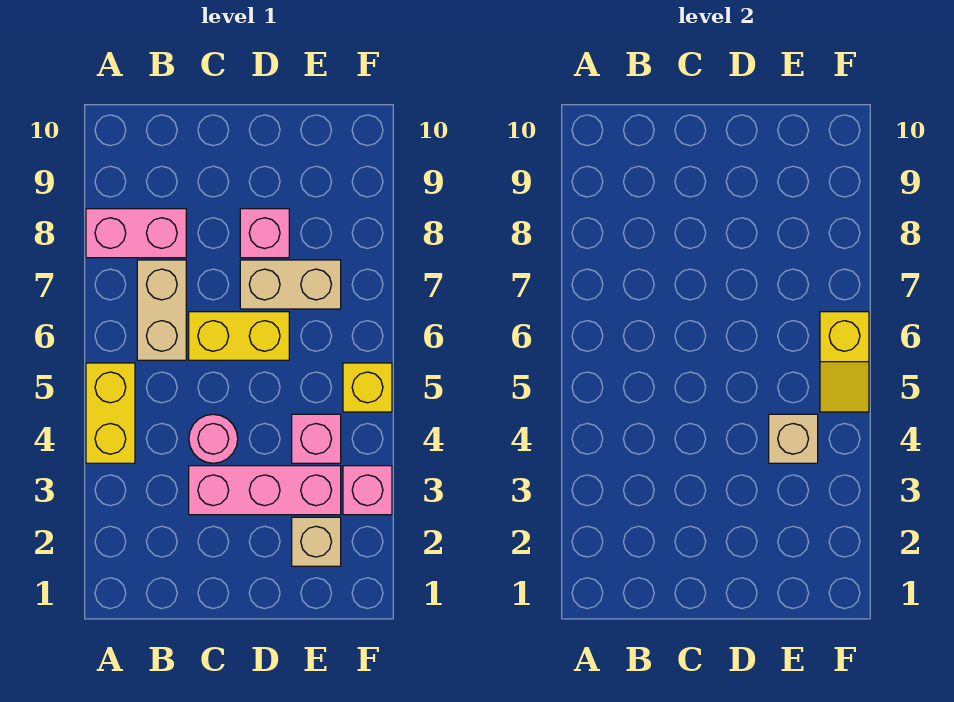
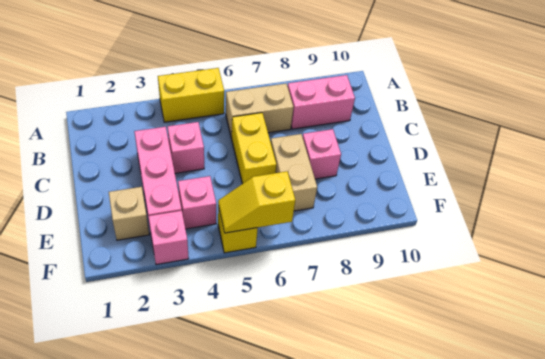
pink 1x2 brick [86,209,186,258] -> pink 1x2 brick turned to [288,75,355,129]
pink 1x1 round brick [189,414,238,463] -> pink 1x1 brick [168,122,204,173]
tan 1x1 brick [769,414,818,463] -> none

